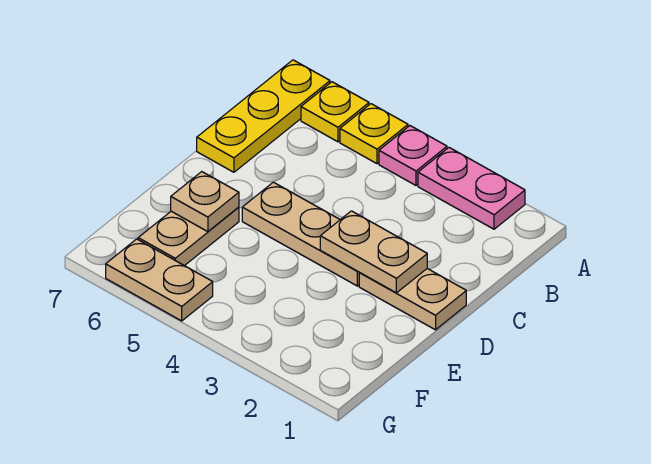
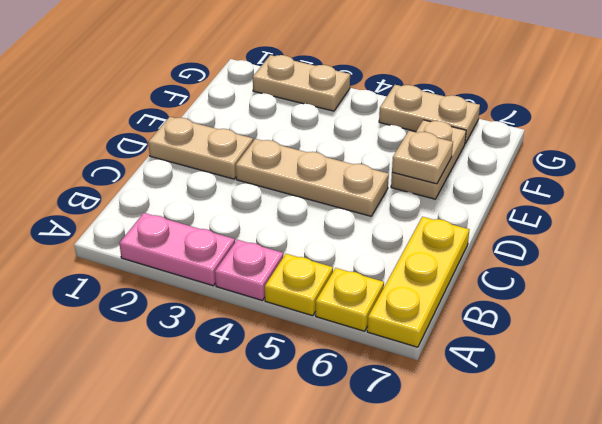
tan 1x2 plate [320,211,427,293] -> tan 1x2 plate moved to [253,55,350,111]

